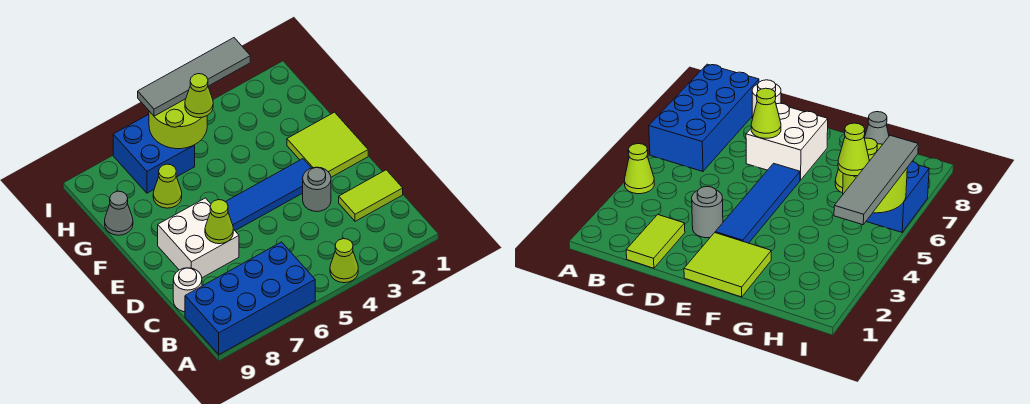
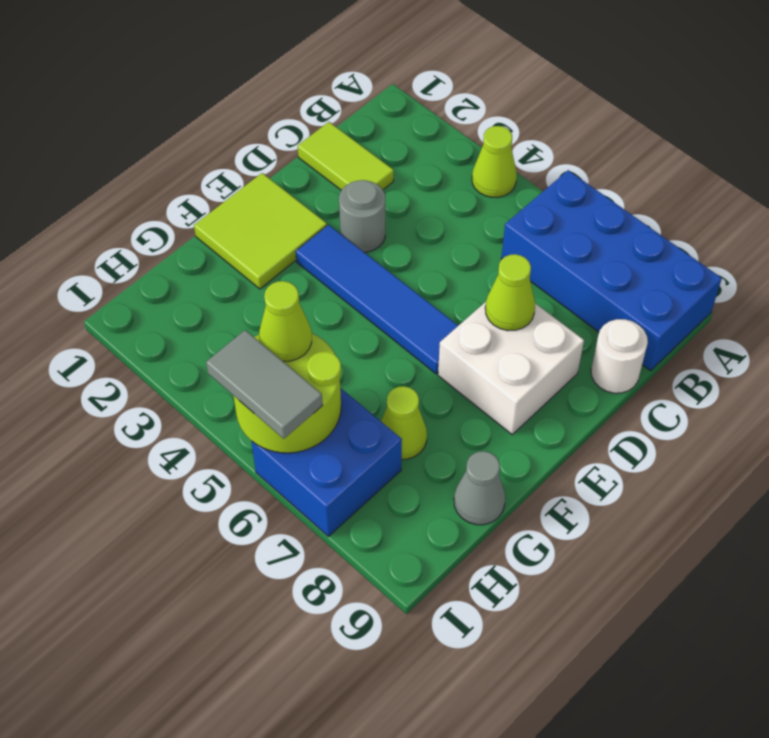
grey 1x4 tile [138,38,250,116] -> grey 1x2 tile [206,330,323,439]

